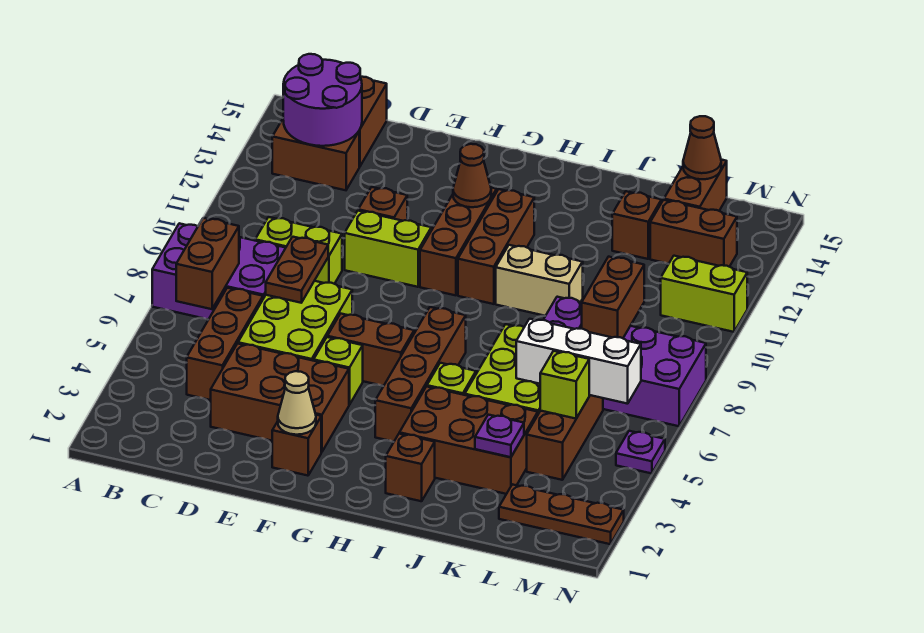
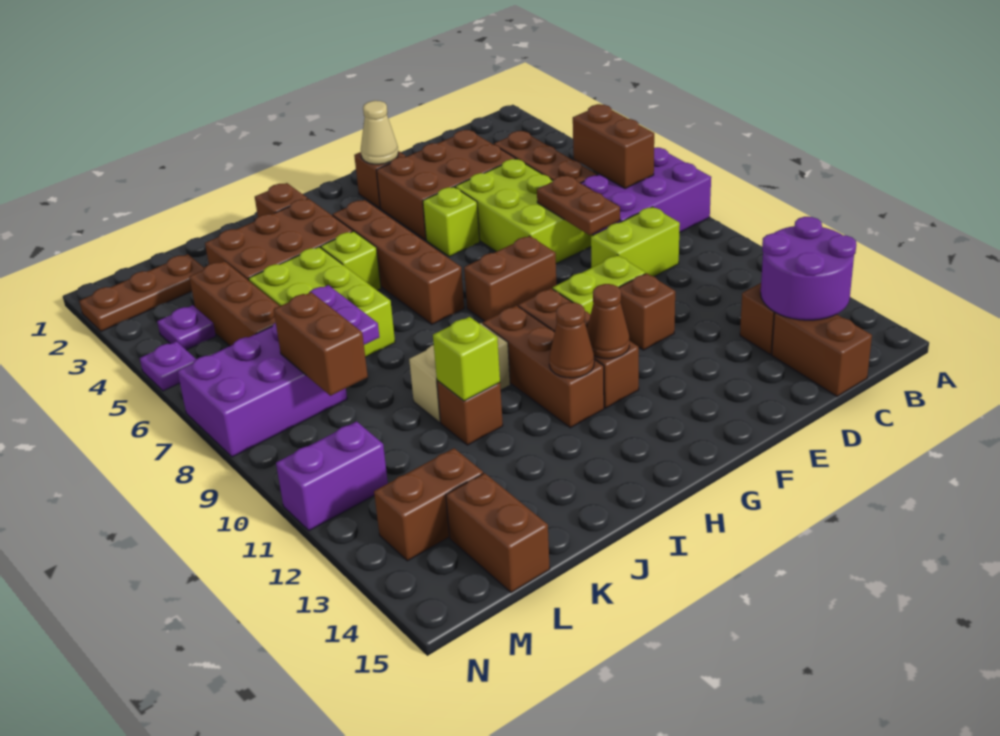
brown 1x2 brick [327,314,414,386] -> brown 1x2 brick moved to [464,236,556,321]
purple 1x1 plate [475,415,524,457] -> purple 1x1 plate moved to [157,305,216,350]
white 1x3 brick [516,319,641,404] -> none
brown 1x1 brick [612,191,662,259] -> brown 1x1 brick moved to [437,380,503,445]
lime 1x1 brick [540,351,589,419] -> lime 1x1 brick moved to [433,317,500,401]
brown 1x1 cone [683,116,721,179] -> brown 1x1 cone moved to [549,302,594,378]
lime 1x2 brick [661,256,747,332] -> purple 1x2 brick [276,421,388,531]

